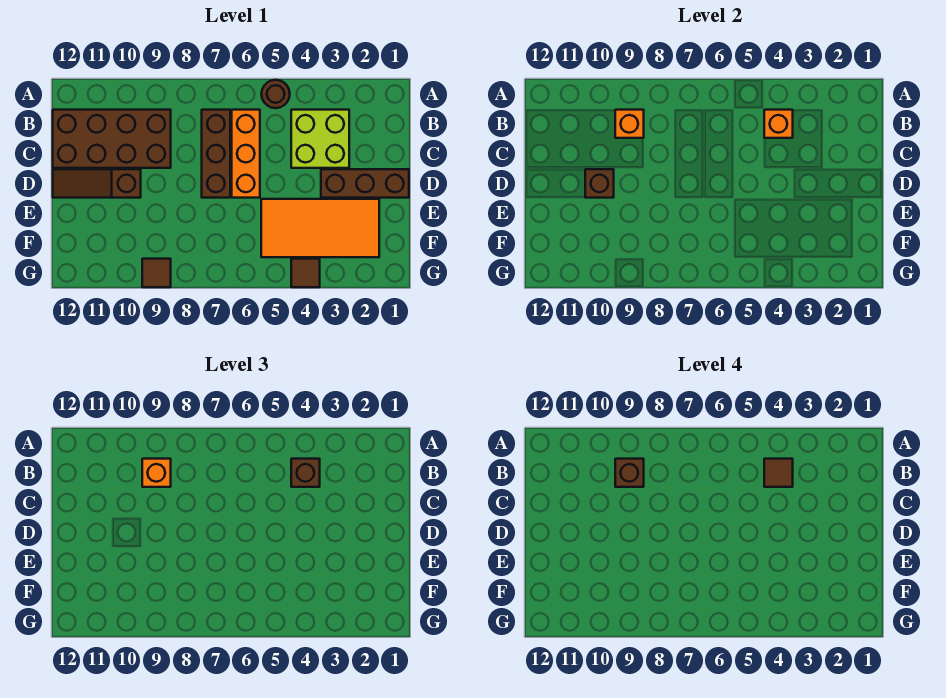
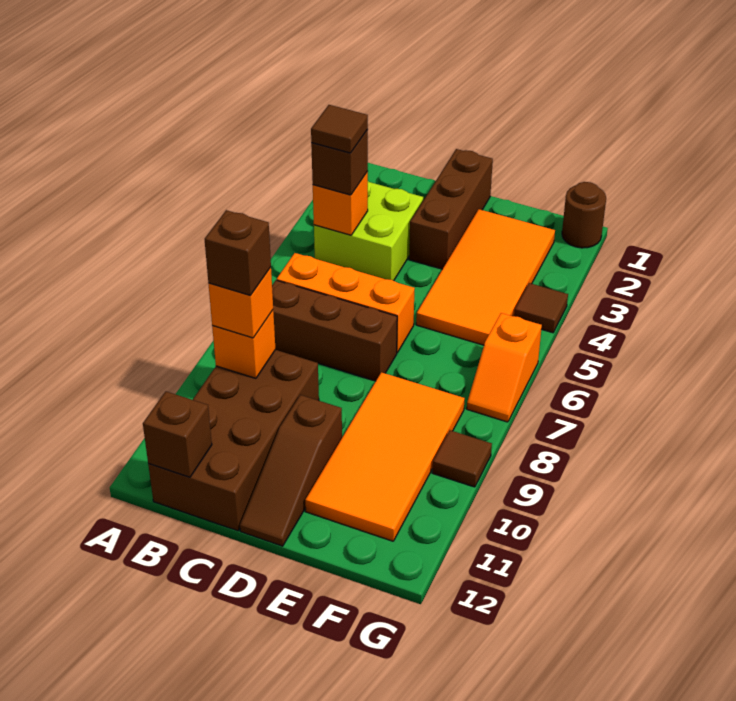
brown 1x1 round brick [262,80,290,108] -> brown 1x1 round brick moved to [562,182,606,248]
brown 1x1 brick [585,169,614,198] -> brown 1x1 brick moved to [143,391,212,477]
none -> orange 2x4 tile [305,372,465,541]
none -> orange 1x2 slope [467,313,542,422]

